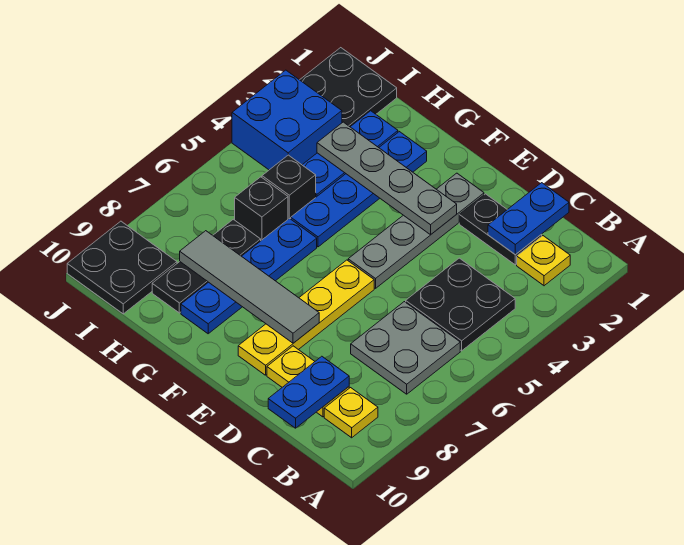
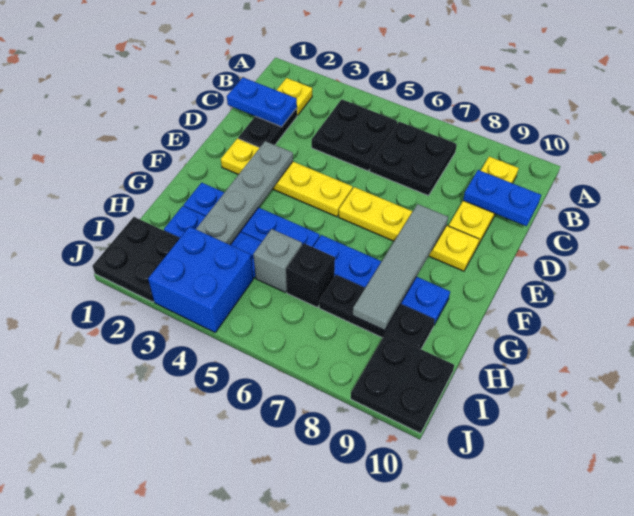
grey 2x2 plate [351,302,460,394] -> black 2x2 plate [370,122,457,196]
grey 1x4 plate [348,173,484,288] -> yellow 1x4 plate [221,138,353,217]
black 1x1 brick [262,155,316,219] -> grey 1x1 brick [253,229,302,293]

